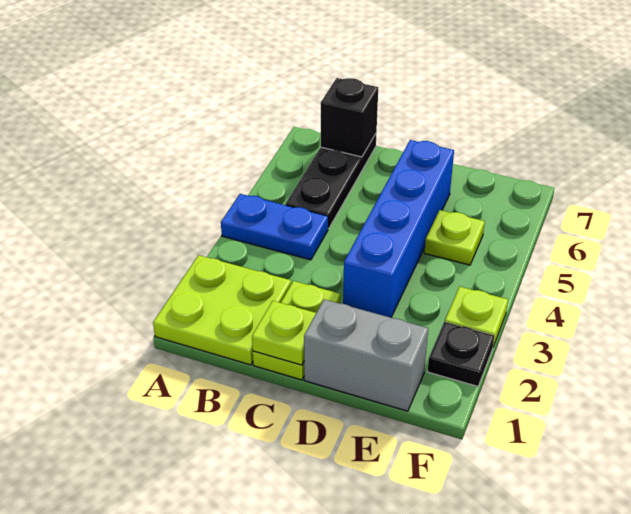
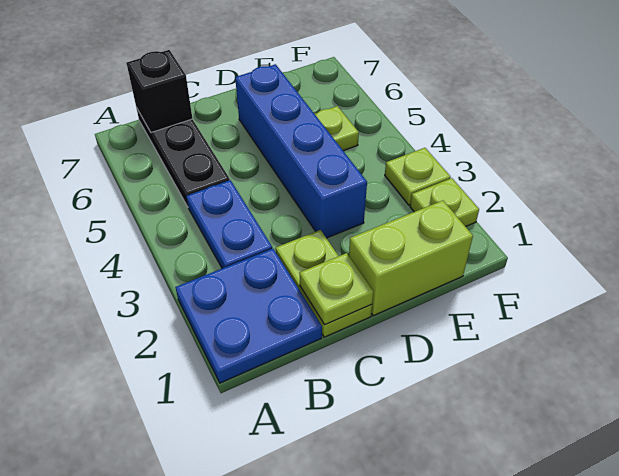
lime 2x2 plate [153,255,291,365] -> blue 2x2 plate [175,249,322,383]
blue 1x2 plate [221,194,328,260] -> blue 1x2 plate turned to [187,180,272,268]
grey 1x2 brick [304,299,428,411] -> lime 1x2 brick [349,201,473,316]
black 1x1 plate [428,322,494,386] -> lime 1x1 plate [410,178,479,227]

